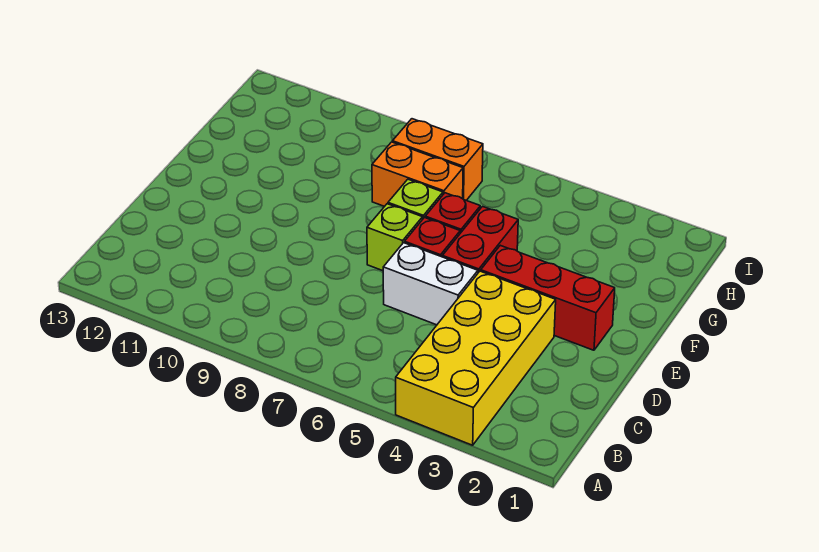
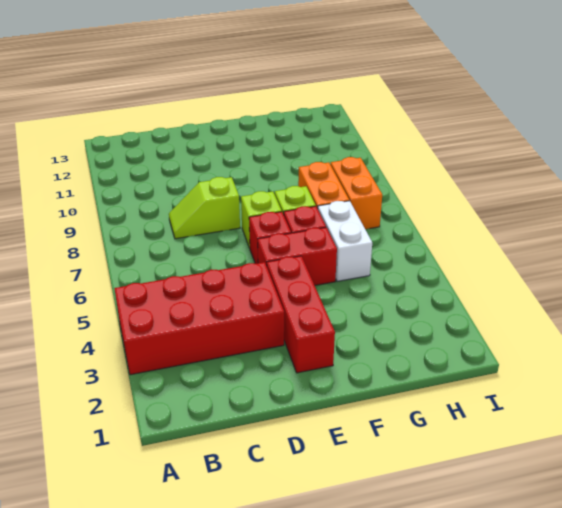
yellow 2x4 brick [396,271,556,445] -> red 2x4 brick [114,262,284,375]
none -> lime 1x2 slope [169,177,240,239]
white 1x2 brick [383,243,478,325] -> white 1x2 brick moved to [318,201,372,281]

